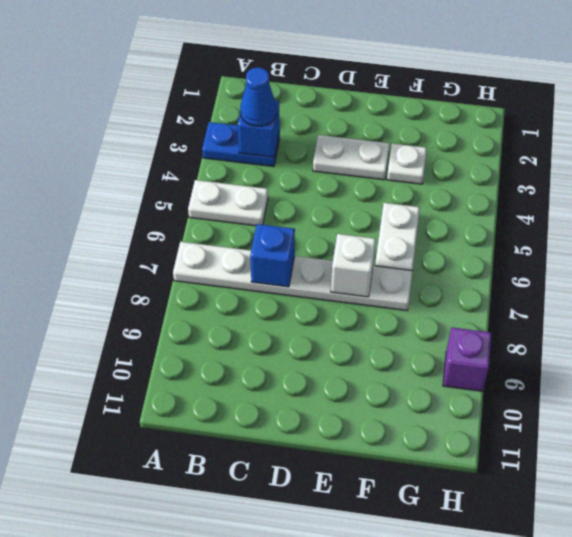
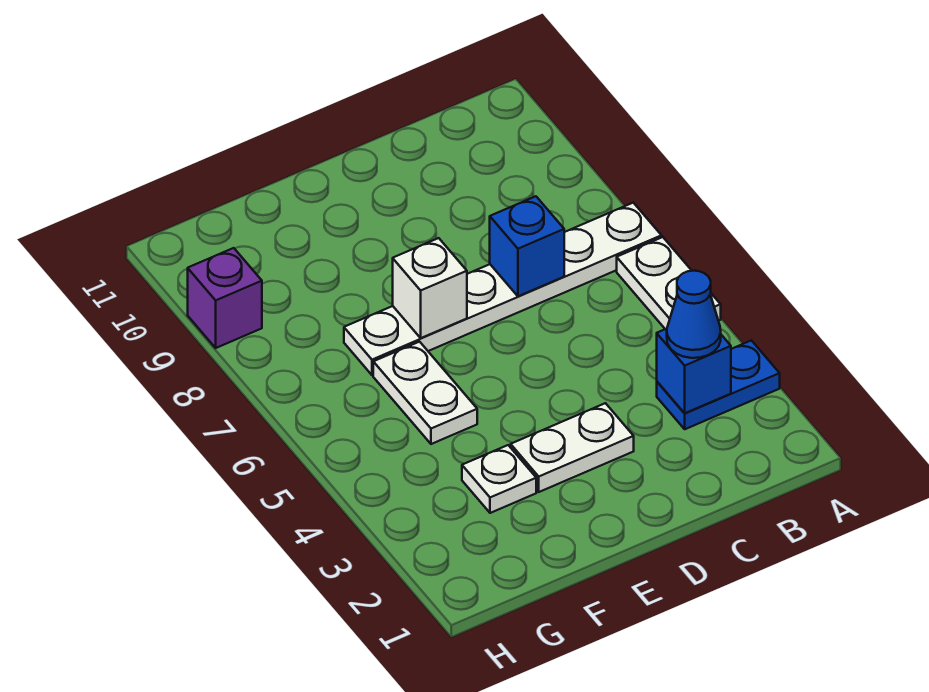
white 1x2 plate [188,180,268,226] -> white 1x2 plate turned to [617,237,721,329]

